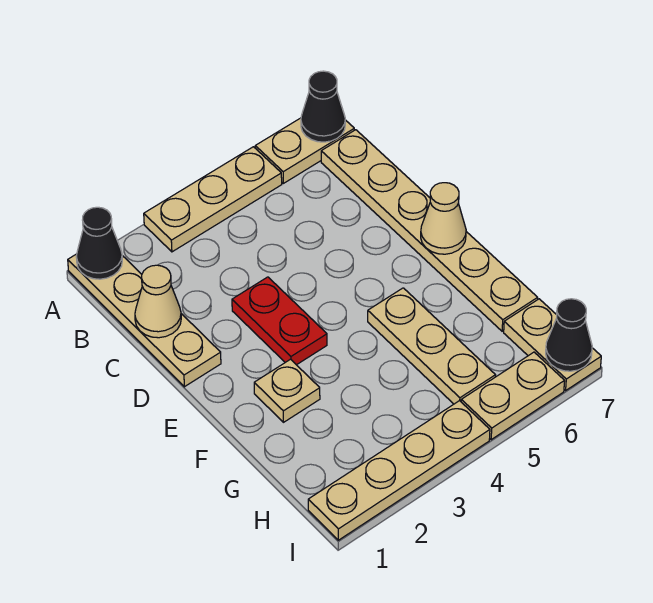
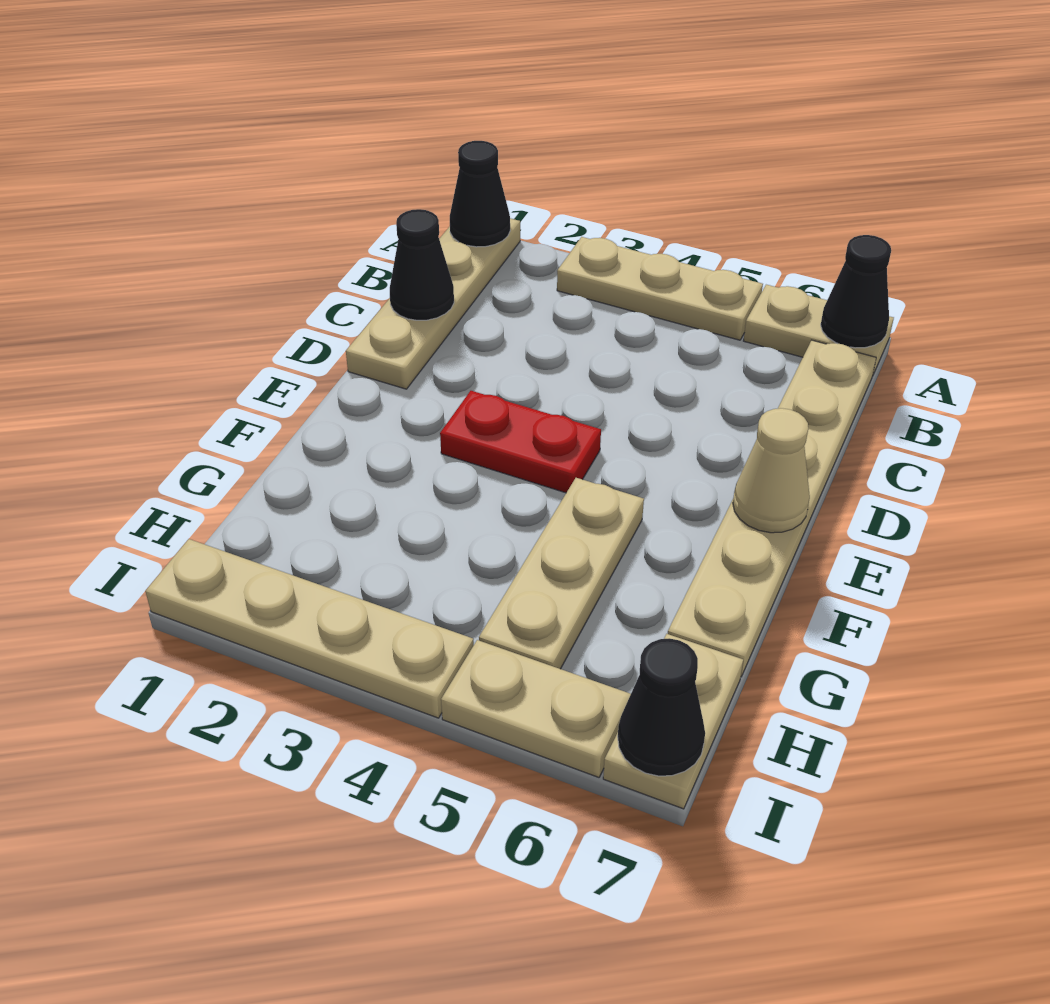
tan 1x1 cone [135,265,181,338] -> black 1x1 cone [390,209,454,320]
red 1x2 plate [232,277,327,365] -> red 1x2 plate turned to [440,391,601,493]
tan 1x1 plate [254,359,320,422] -> none

